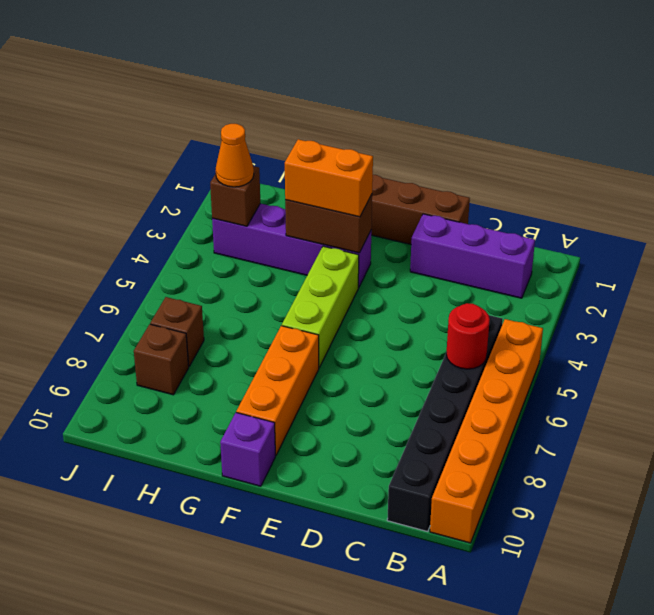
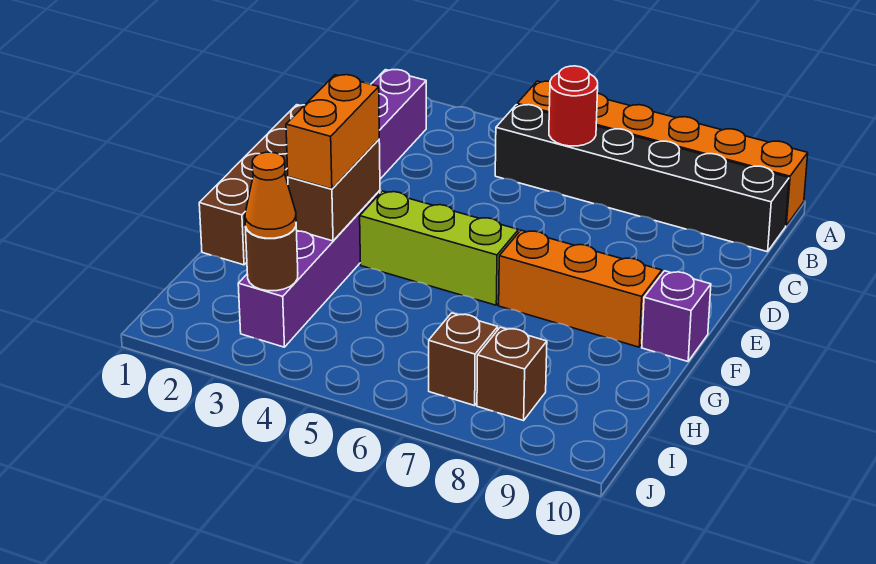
brown 1x1 brick [210,166,260,226] -> brown 1x1 round brick [246,227,298,291]

